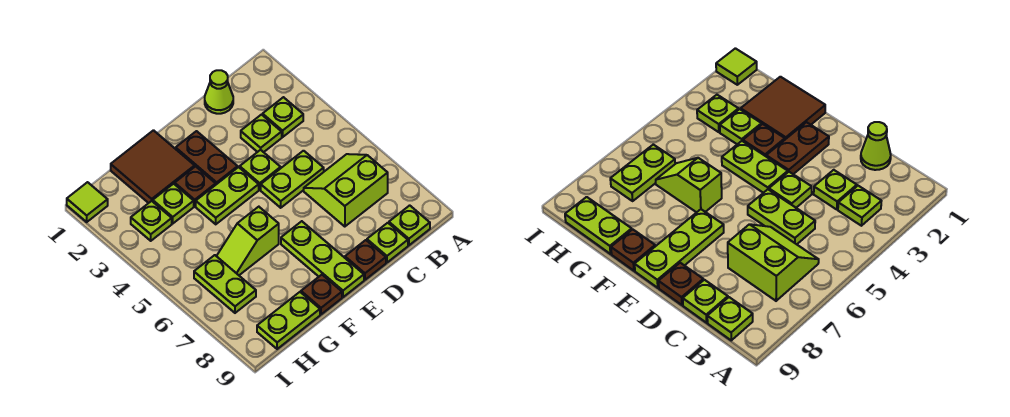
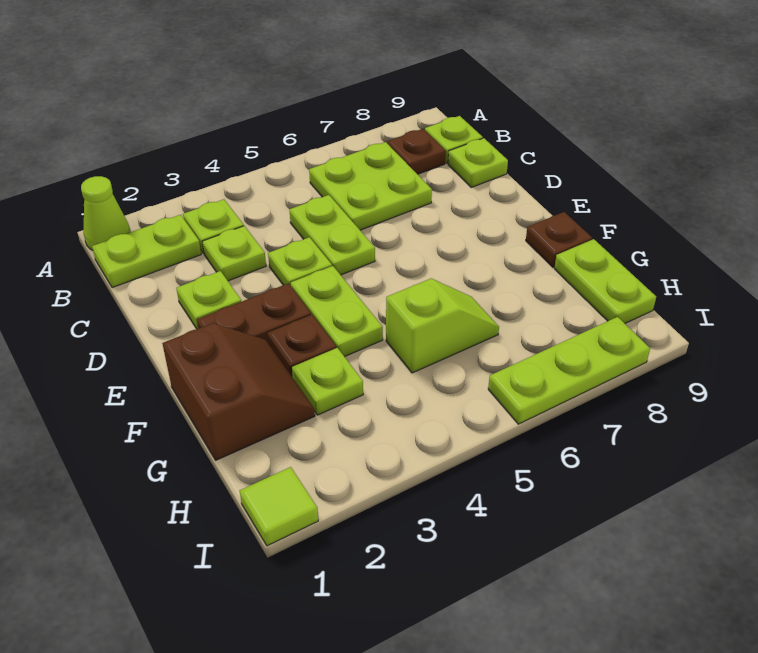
lime 2x2 slope [304,154,388,227] -> lime 2x2 plate [309,142,432,230]
lime 1x1 cone [205,70,233,114] -> lime 1x1 cone moved to [81,176,130,250]
brown 1x1 plate [345,240,386,280] -> brown 1x1 plate moved to [387,129,446,174]
lime 1x3 plate [281,221,364,297] -> lime 1x3 plate moved to [488,317,650,424]
brown 2x2 tile [111,130,195,203] -> brown 2x2 slope [162,323,315,460]
lime 1x2 slope [217,207,279,275] -> lime 1x2 slope turned to [386,279,499,373]
lime 1x1 plate [131,201,172,241] -> lime 1x1 plate moved to [176,271,241,329]
lime 1x2 plate [194,255,256,313] -> lime 1x2 plate moved to [92,215,201,288]

